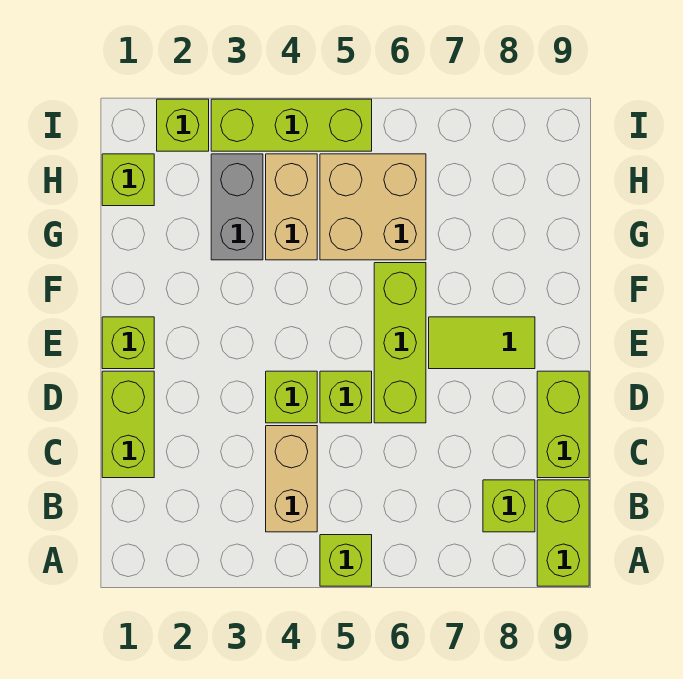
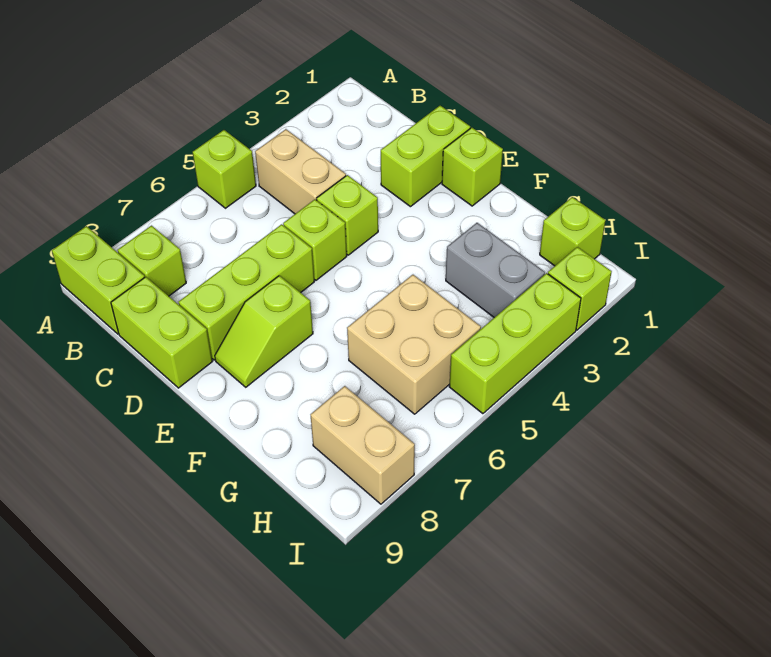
lime 1x2 brick [102,371,154,478] -> lime 1x2 brick turned to [381,106,470,207]
lime 1x3 brick [374,263,426,423] -> lime 1x3 brick turned to [179,224,314,360]
lime 1x2 tile [429,317,535,369] -> lime 1x2 slope [215,276,313,387]
tan 1x2 brick [266,154,317,260] -> tan 1x2 brick moved to [311,386,415,504]

